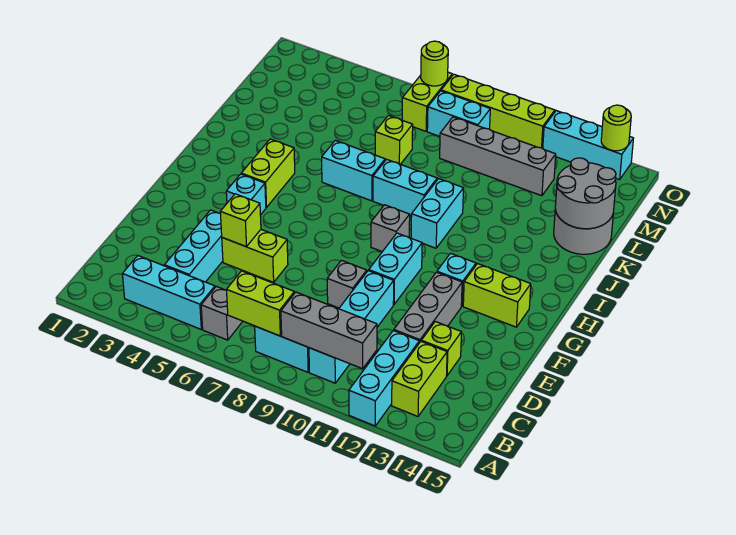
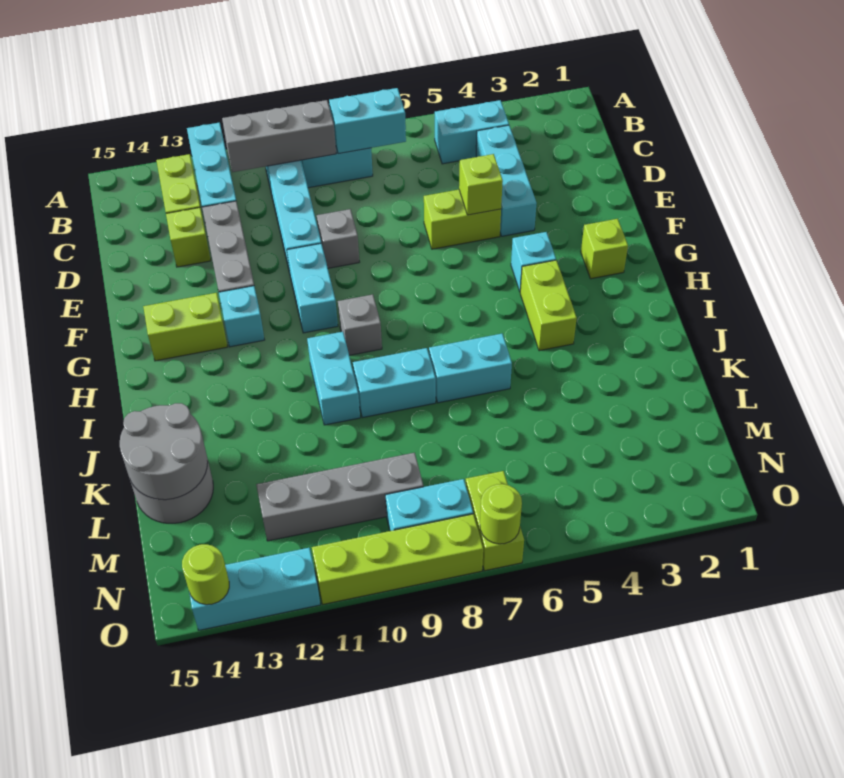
cyan 1x3 brick [122,256,215,329] -> cyan 1x2 brick [435,100,509,164]
grey 1x1 brick [201,287,243,340] -> none
lime 1x2 brick [226,271,294,336] -> cyan 1x2 brick [329,88,406,154]
lime 1x1 brick [375,116,413,164] -> lime 1x1 brick moved to [581,219,628,279]

